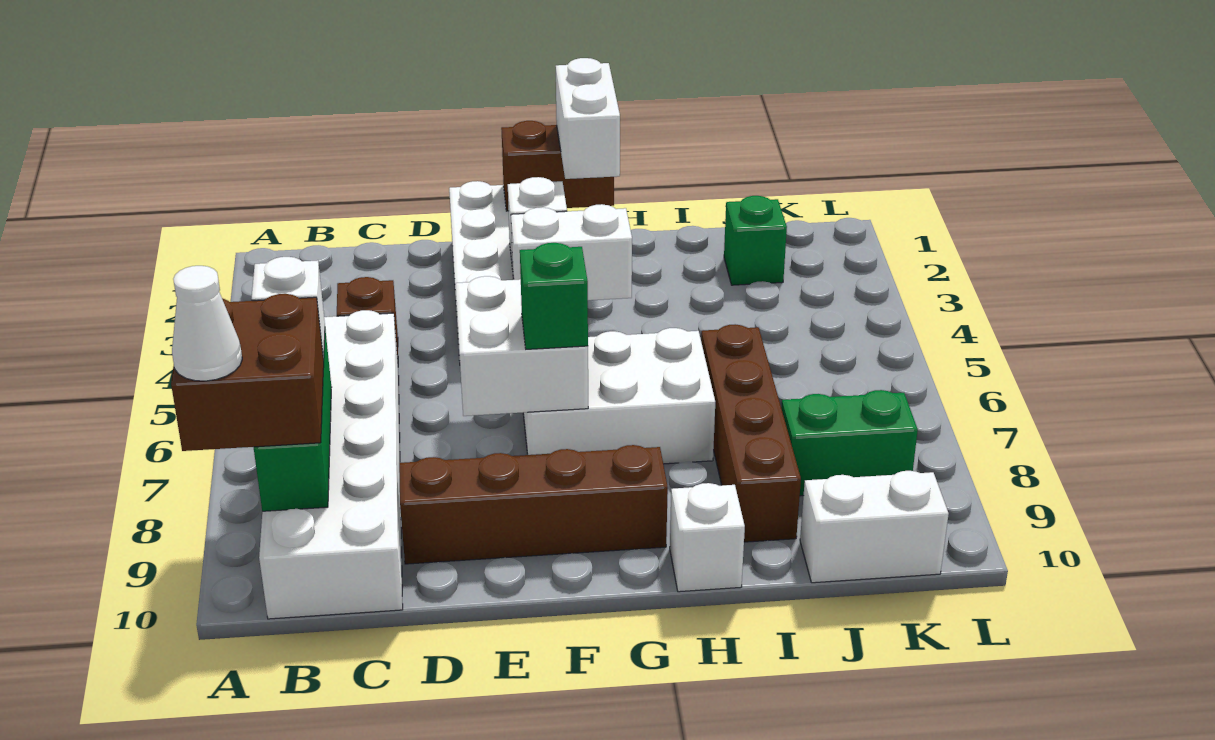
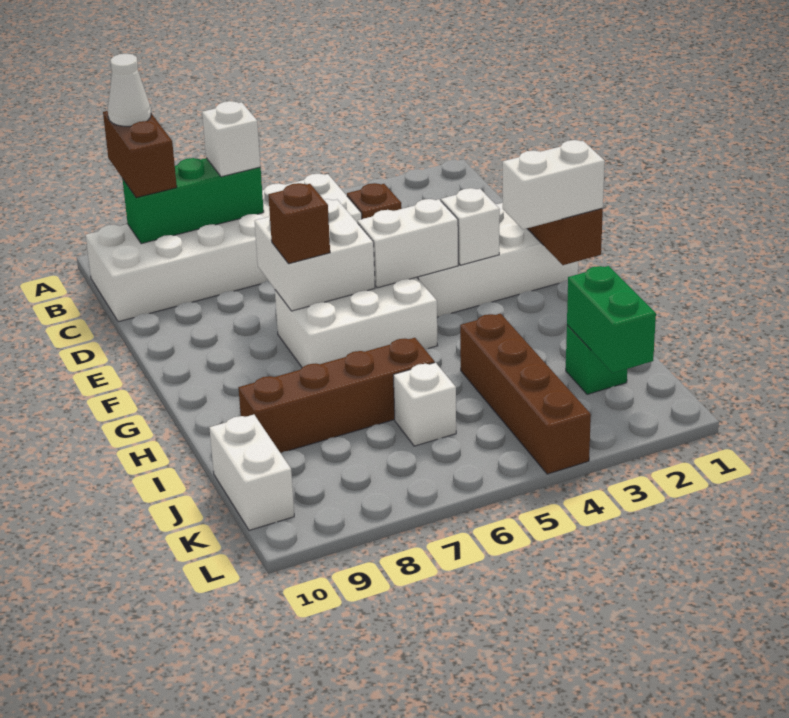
brown 2x2 brick [171,294,324,451] -> brown 1x2 brick [103,111,177,198]
brown 1x4 brick [399,445,668,564] -> brown 1x4 brick moved to [460,314,591,474]
white 1x2 brick [511,204,632,300] -> white 1x2 brick turned to [358,199,458,288]
white 2x3 brick [523,328,715,464] -> white 2x3 brick turned to [275,277,438,367]
green 1x1 brick [520,243,588,349] -> brown 1x1 brick [268,183,330,264]
white 1x1 brick [670,483,745,592] -> white 1x1 brick moved to [393,363,456,446]
green 1x2 brick [781,390,918,496] -> green 1x2 brick moved to [567,266,656,373]

